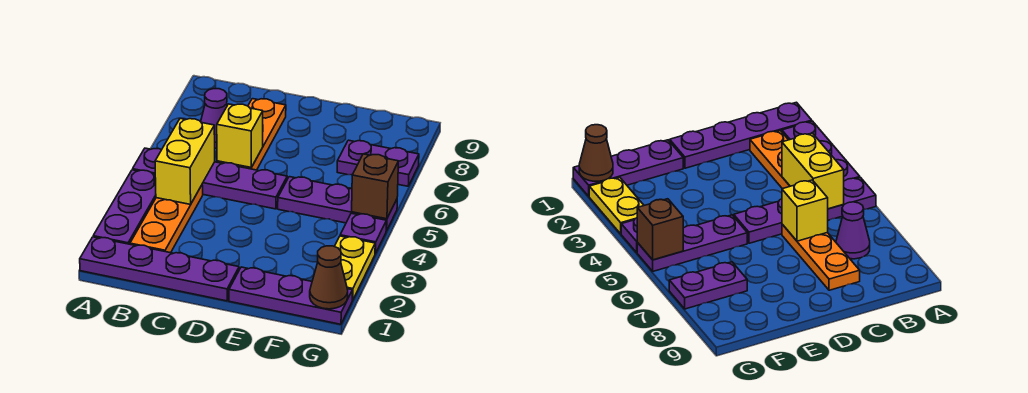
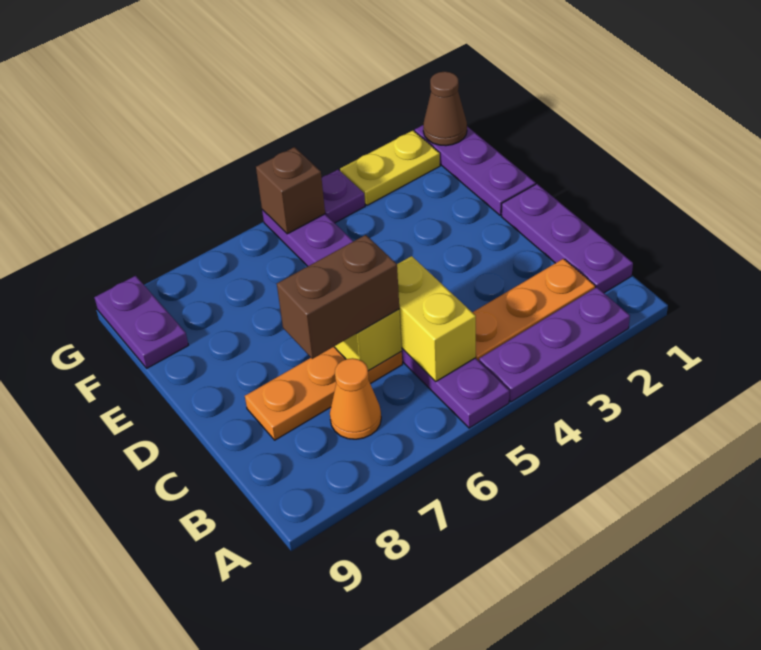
purple 1x4 plate [80,237,239,301] -> purple 1x3 plate [502,184,633,293]
yellow 1x2 brick [155,118,215,204] -> yellow 1x2 brick turned to [397,256,476,382]
purple 1x1 cone [201,89,227,148] -> orange 1x1 cone [330,358,381,439]
none -> brown 1x2 brick [277,235,399,359]
purple 1x2 plate [337,140,419,186] -> purple 1x2 plate moved to [94,276,188,368]

